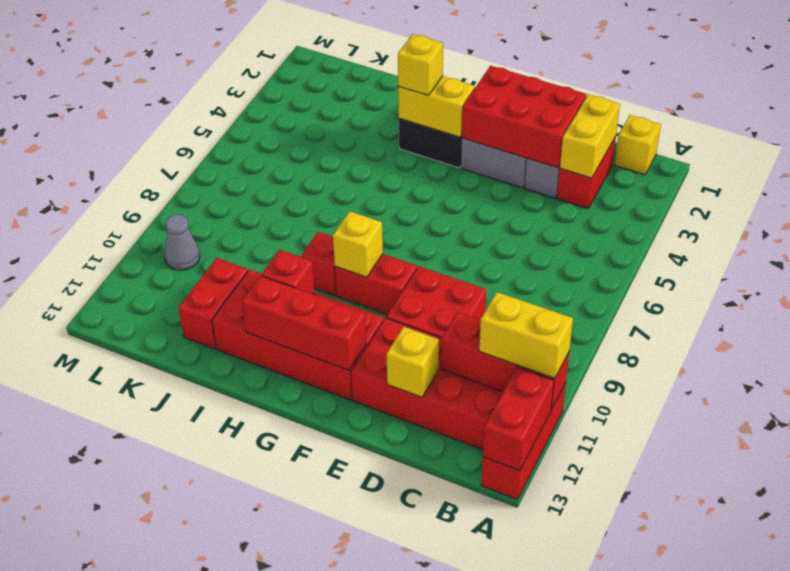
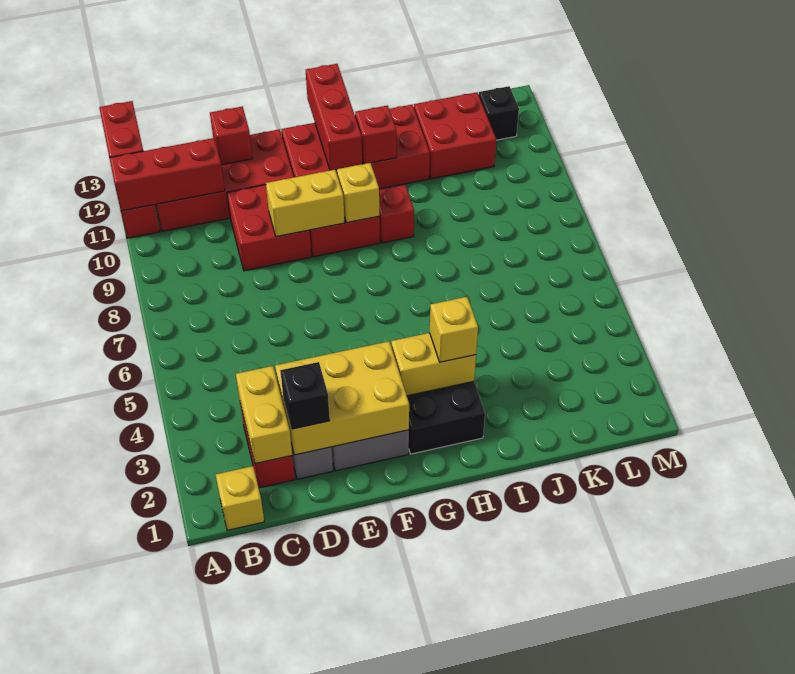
yellow 1x2 brick [479,292,573,378] -> yellow 1x2 brick moved to [266,170,345,237]
red 2x3 brick [462,66,587,168] -> yellow 2x3 brick [275,341,409,455]
none -> black 1x1 brick [280,362,330,429]
yellow 1x1 brick [386,327,439,397] -> red 1x1 brick [210,107,253,165]
red 1x3 brick [242,276,366,370] -> red 1x3 brick turned to [306,64,362,170]
red 1x2 brick [179,258,248,349] -> red 2x2 brick [414,92,496,179]
grey 1x1 cone [165,214,200,270] -> none
none -> black 1x1 brick [478,86,519,140]

